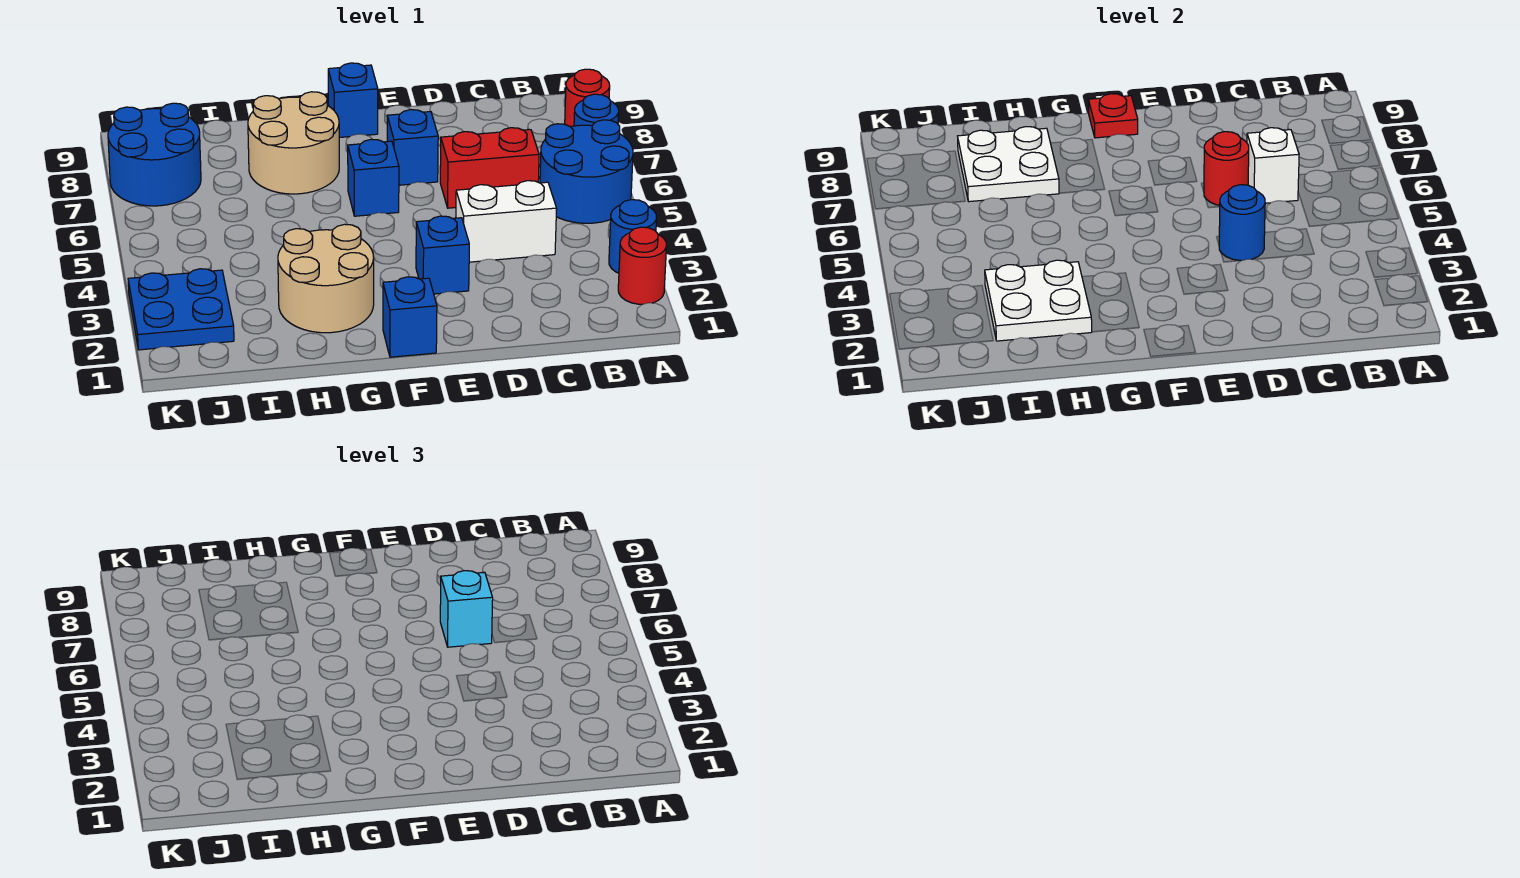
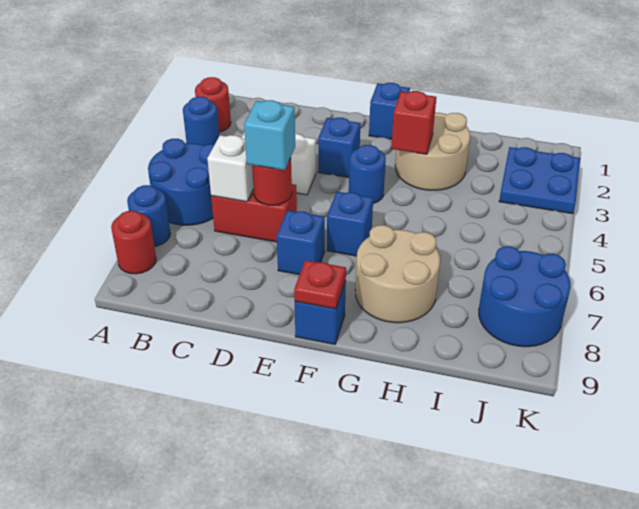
blue 1x1 round brick [1219,185,1265,261] -> blue 1x1 round brick moved to [349,145,386,204]
none -> red 1x1 brick [391,91,436,154]
white 2x2 plate [985,260,1092,341] -> none
white 2x2 plate [958,127,1059,202] -> none

